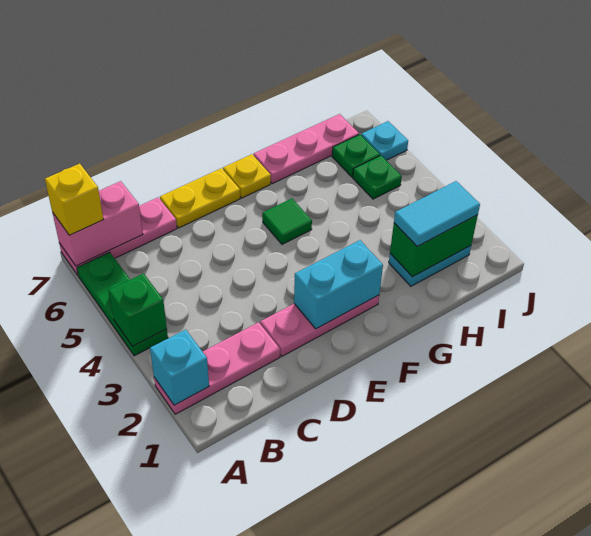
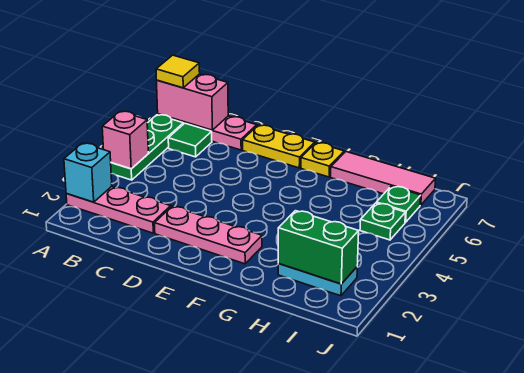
green 1x1 brick [109,273,167,346] -> pink 1x1 brick [102,111,148,169]
yellow 1x1 brick [45,164,104,235] -> yellow 1x1 tile [156,55,200,88]
cyan 1x2 brick [294,240,383,329] -> none
green 1x1 tile [262,199,312,244] -> green 1x1 tile moved to [168,123,212,157]
pink 1x3 plate [254,114,359,184] -> pink 1x3 tile [331,152,436,205]
cyan 1x2 tile [394,181,480,246] -> none
cyan 1x1 plate [361,121,408,160] -> none

